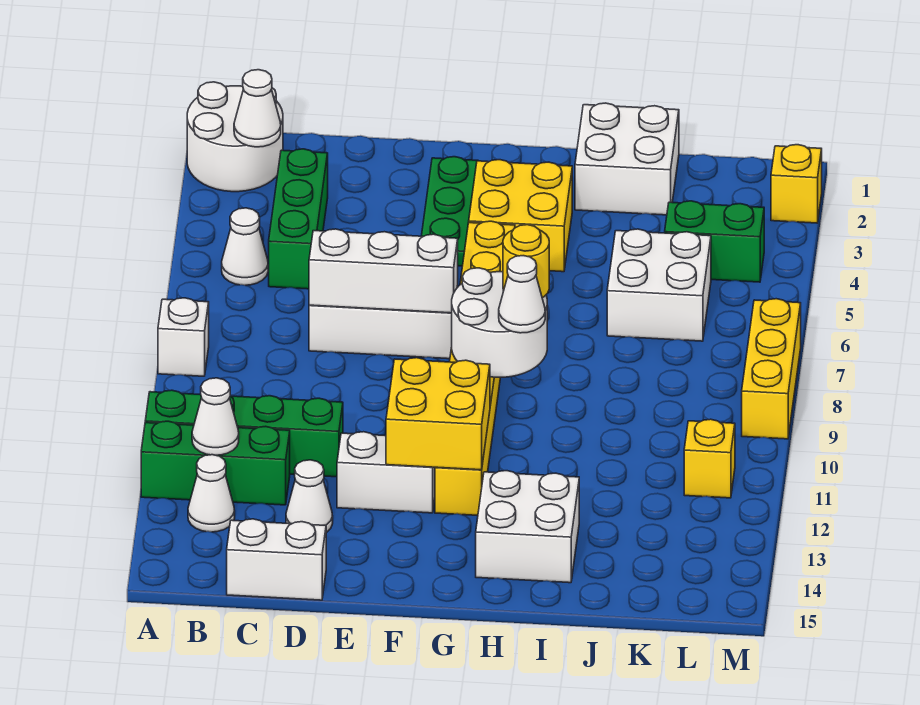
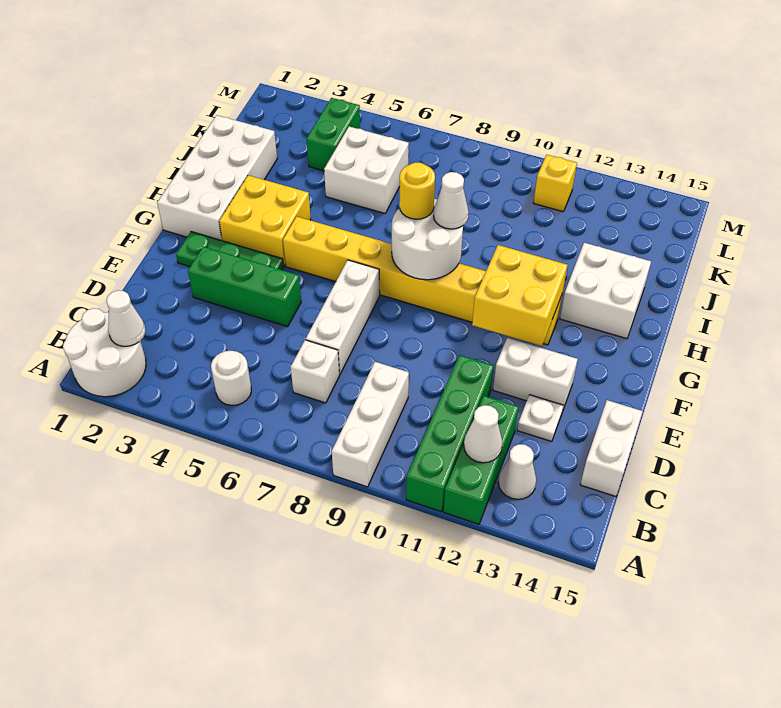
white 1x1 brick [158,298,209,376] -> white 1x1 brick moved to [291,340,339,403]
white 1x1 cone [222,208,268,285] -> white 1x1 round brick [211,351,251,405]
green 1x3 brick [269,149,328,289] -> green 1x3 brick moved to [188,247,301,327]
white 1x3 brick [309,229,458,313] -> white 1x3 brick moved to [332,362,409,487]
white 1x1 cone [286,460,333,533] -> white 1x1 plate [517,395,564,442]
white 1x2 brick [337,432,435,513] -> white 1x2 brick turned to [493,338,578,409]
white 2x2 brick [575,103,679,215] -> white 2x4 brick [157,115,277,241]
yellow 1x1 brick [771,145,822,223] -> none
yellow 1x3 brick [742,299,801,439] -> none

